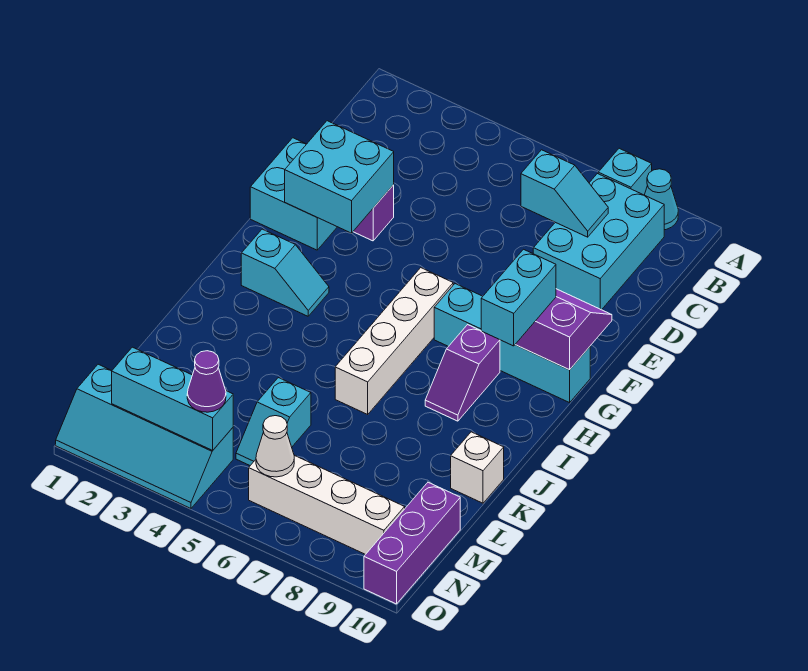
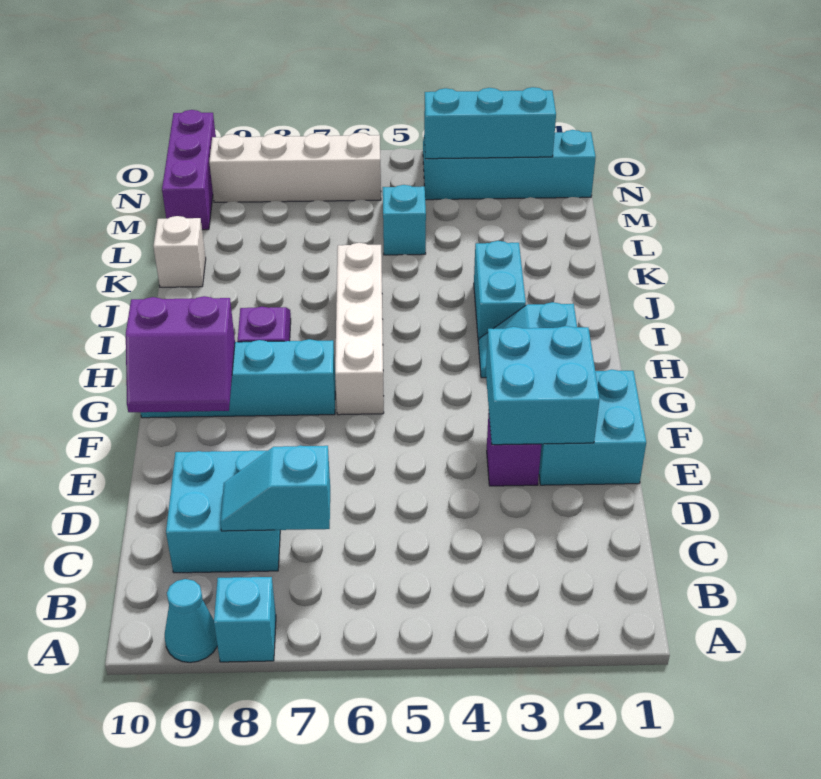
cyan 2x3 brick [533,174,664,310] -> cyan 2x2 brick [166,450,280,573]
cyan 1x2 brick [481,249,556,346] -> cyan 1x2 brick moved to [474,241,526,343]
purple 1x1 cone [187,351,226,412] -> none
white 1x1 cone [256,416,294,477] -> none

